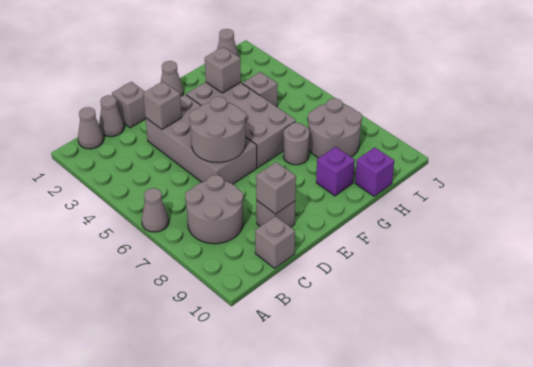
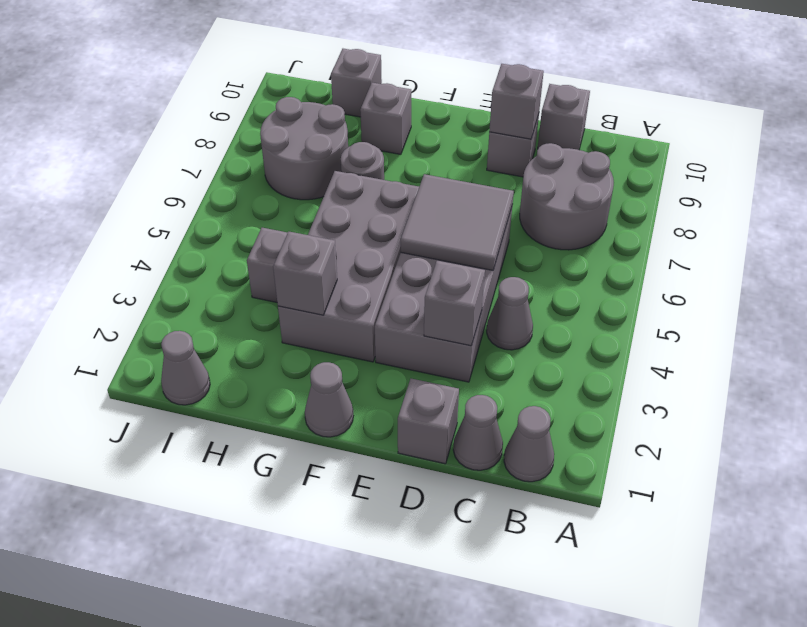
grey 1x1 cone [142,188,169,232] -> grey 1x1 cone moved to [487,277,533,350]
grey 2x2 round brick [189,97,246,163] -> grey 2x2 tile [401,174,514,270]
purple 1x1 brick [316,147,355,196] -> grey 1x1 brick [360,83,411,154]
purple 1x1 brick [355,147,394,196] -> grey 1x1 brick [331,49,382,117]

